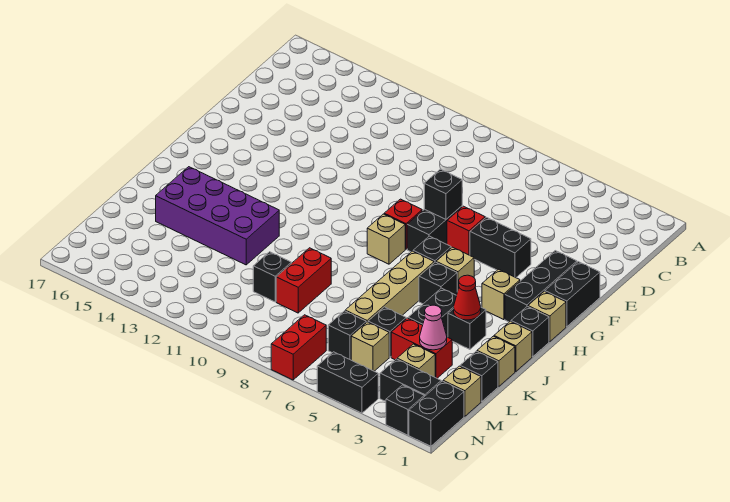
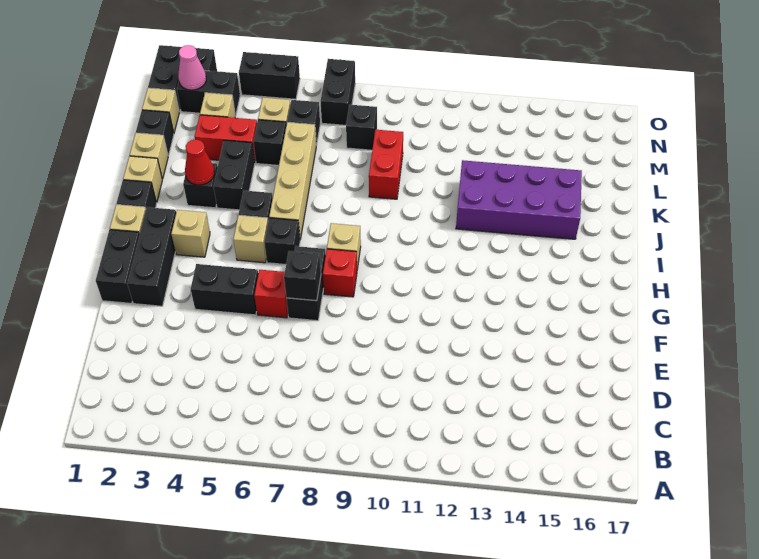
pink 1x1 cone [420,305,447,350] -> pink 1x1 cone moved to [178,45,206,90]
black 1x1 brick [253,252,291,302] -> black 1x1 brick moved to [346,105,377,150]
red 1x2 brick [271,315,326,380] -> black 1x2 brick [321,59,355,125]

